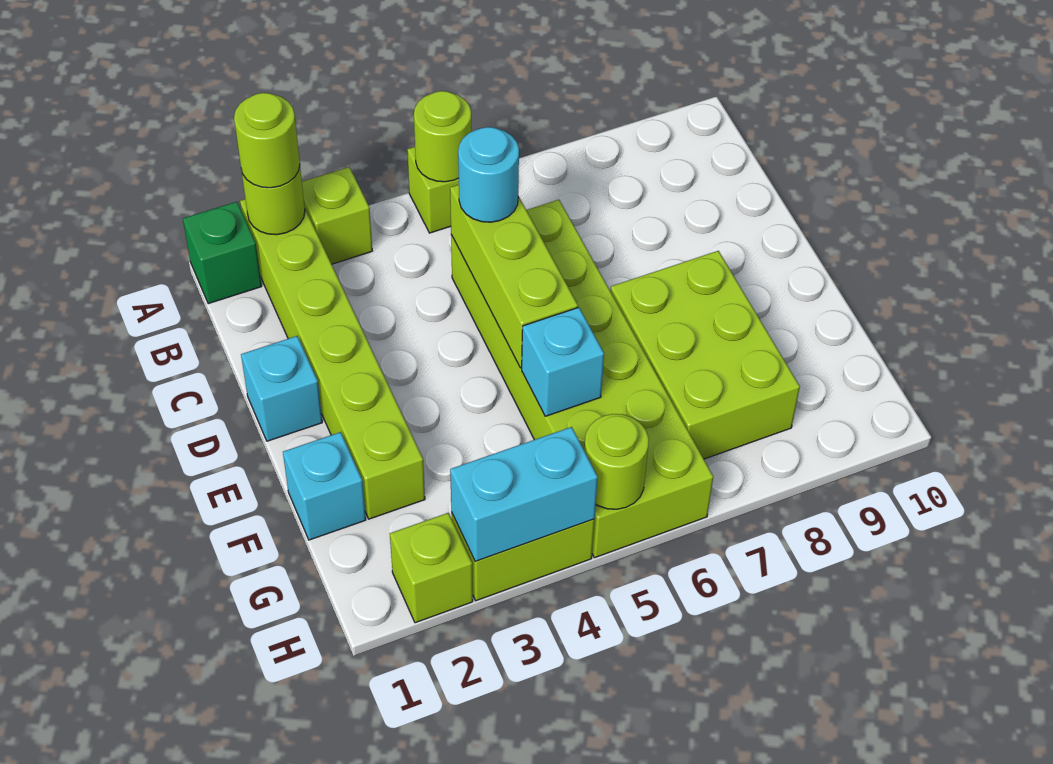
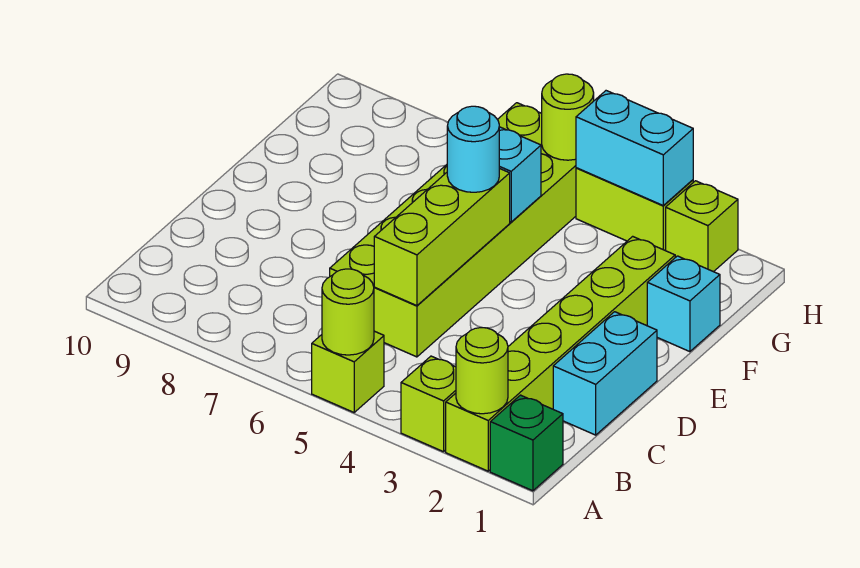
lime 1x1 round brick [234,93,300,188] -> none
cyan 1x1 round brick [458,127,519,222] -> cyan 1x1 round brick moved to [447,106,499,192]
cyan 1x1 brick [241,336,322,441] -> cyan 1x2 brick [553,312,657,435]
lime 2x3 brick [610,251,800,459] -> none

